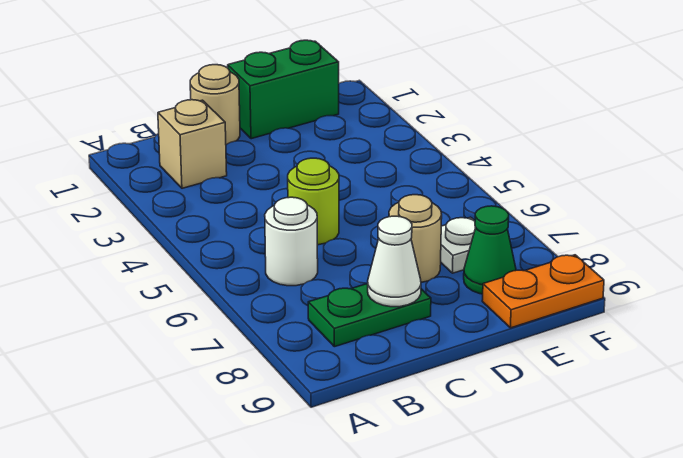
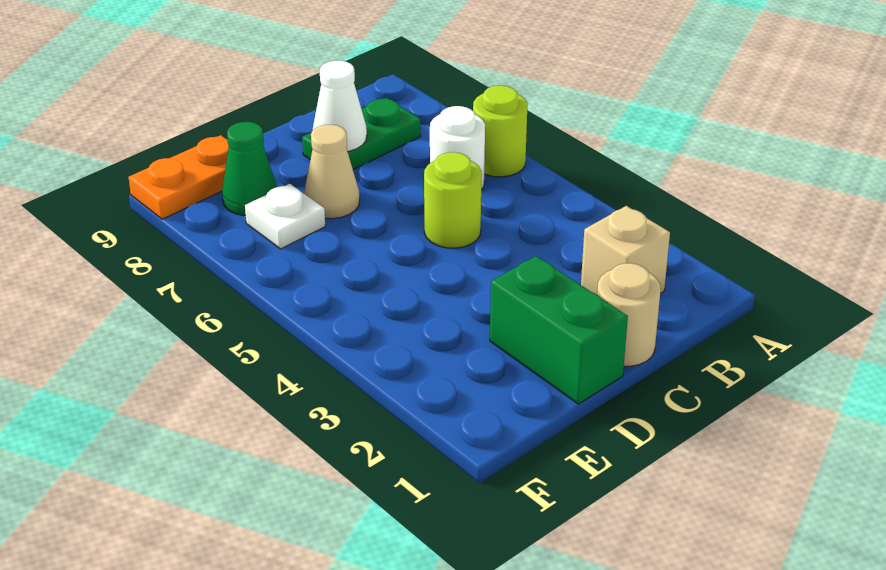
none -> lime 1x1 round brick [473,86,528,177]
green 1x2 brick [228,40,339,139] -> green 1x2 brick turned to [490,256,628,404]
tan 1x1 round brick [389,195,442,282] -> tan 1x1 cone [304,125,360,219]

